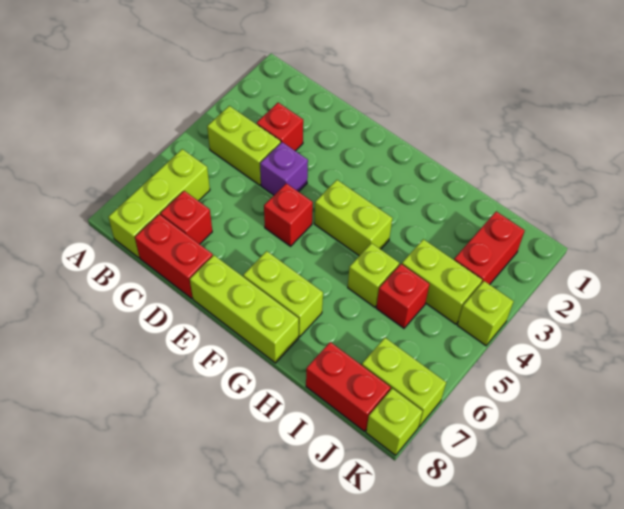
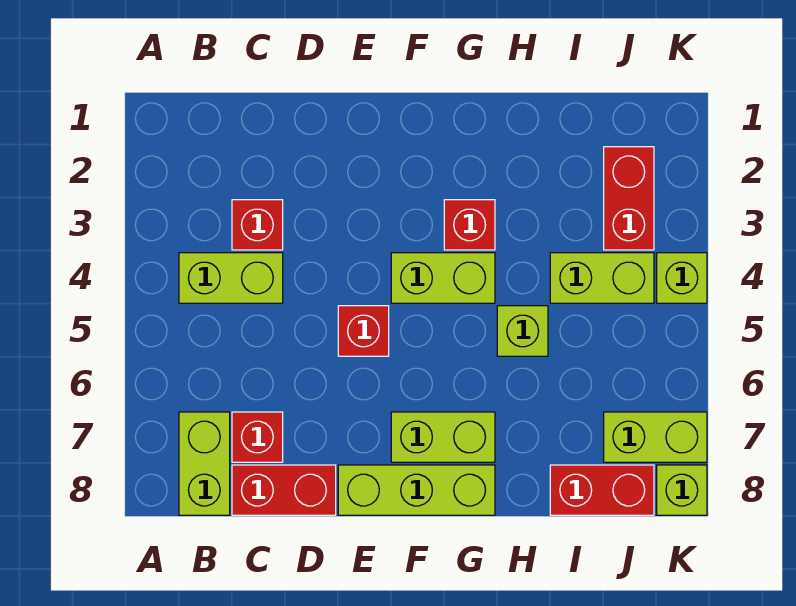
lime 1x3 brick [108,149,210,258] -> lime 1x2 brick [179,412,230,515]
purple 1x1 brick [260,142,308,195] -> none
red 1x1 brick [376,264,430,328] -> red 1x1 brick moved to [444,200,495,250]

